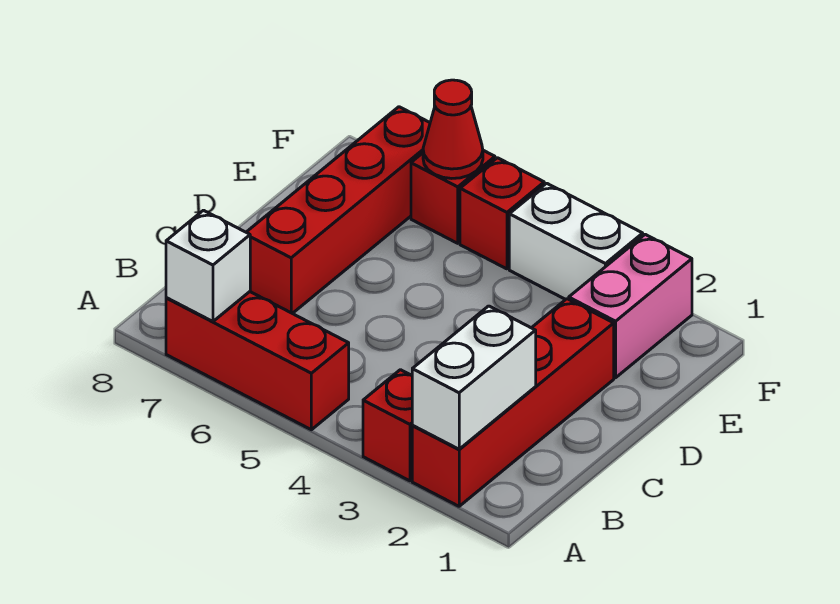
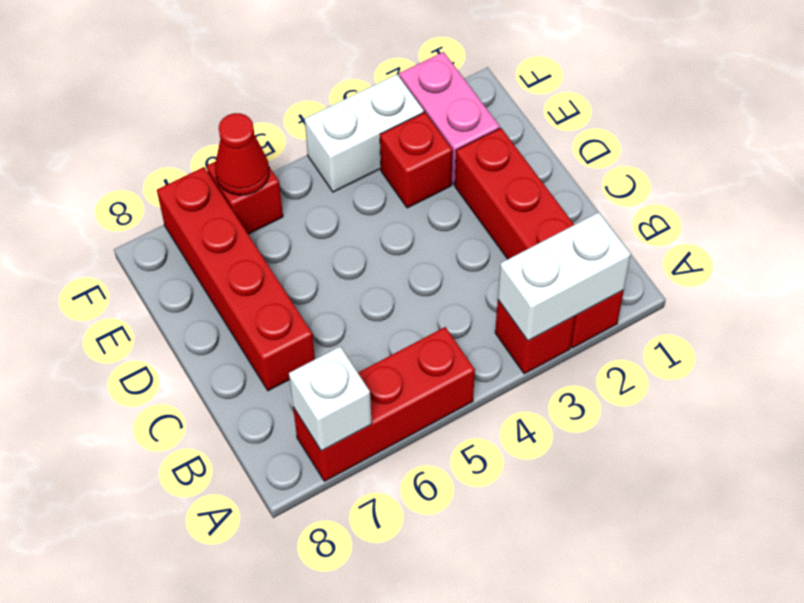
white 1x2 brick [412,306,536,449] -> white 1x2 brick turned to [498,212,631,341]
red 1x1 brick [460,158,544,269] -> red 1x1 brick moved to [380,112,452,208]

